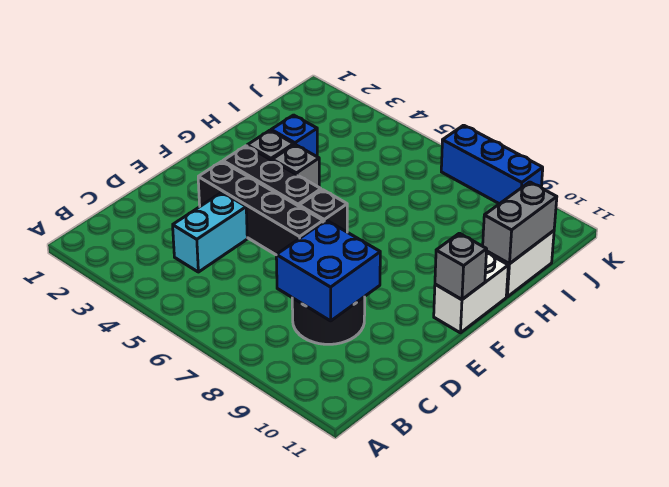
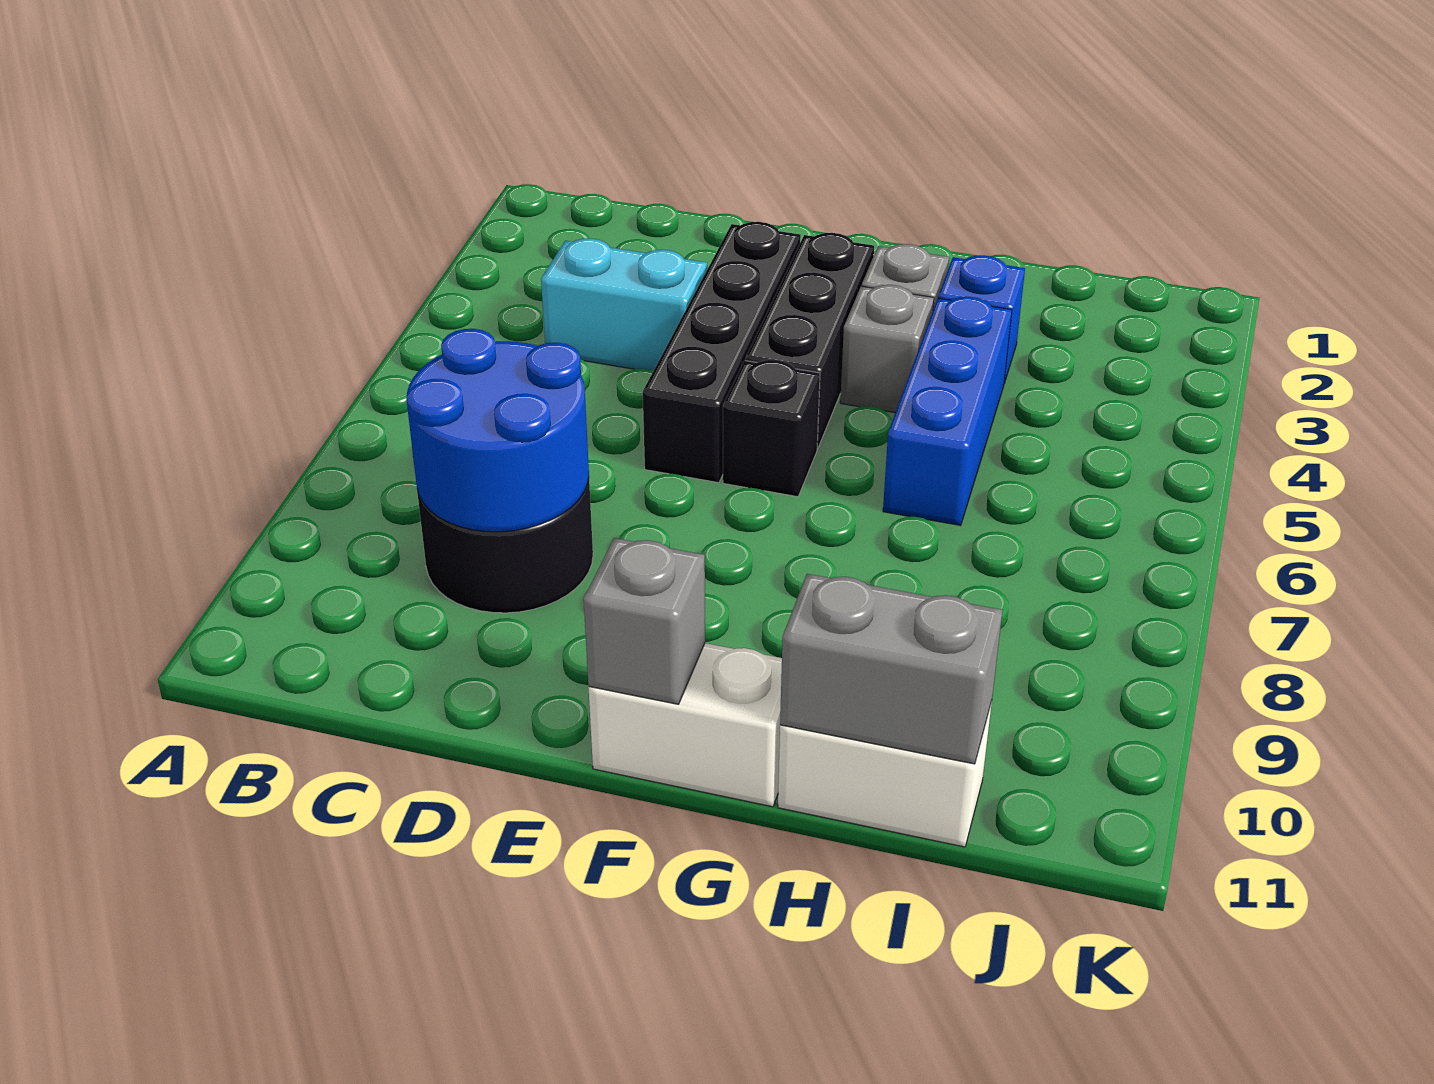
blue 2x2 brick [276,220,380,321] -> blue 2x2 round brick [407,329,589,532]
blue 1x3 brick [441,125,543,204] -> blue 1x3 brick moved to [883,297,1012,526]

